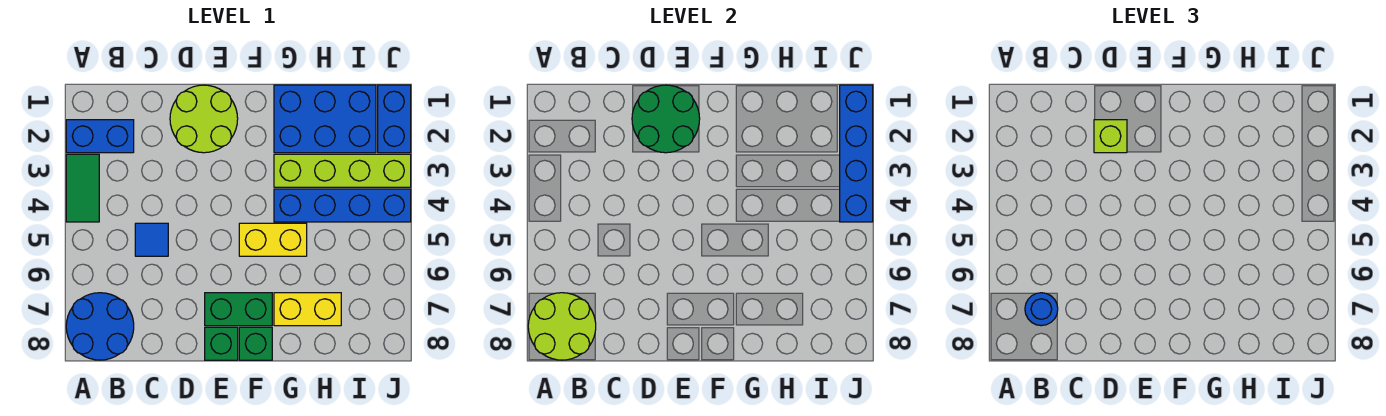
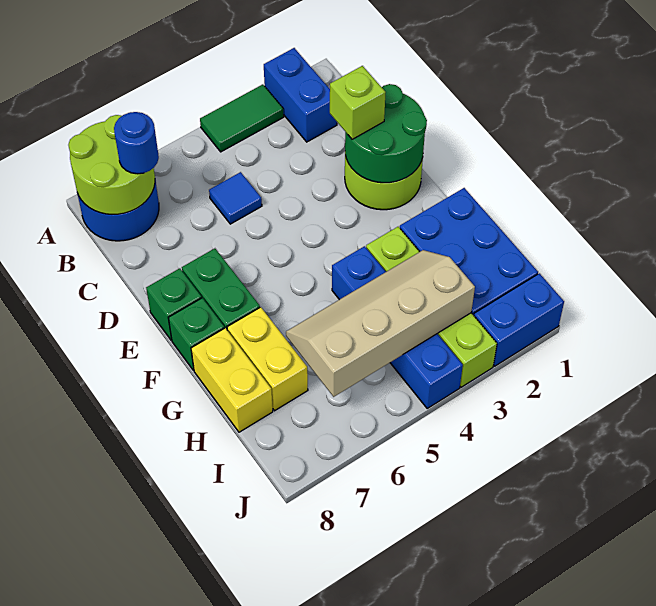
yellow 1x2 brick [239,223,307,256] -> yellow 1x2 brick moved to [191,328,273,432]
none -> tan 2x4 slope [286,250,475,397]
blue 1x4 brick [840,85,873,222] -> none

